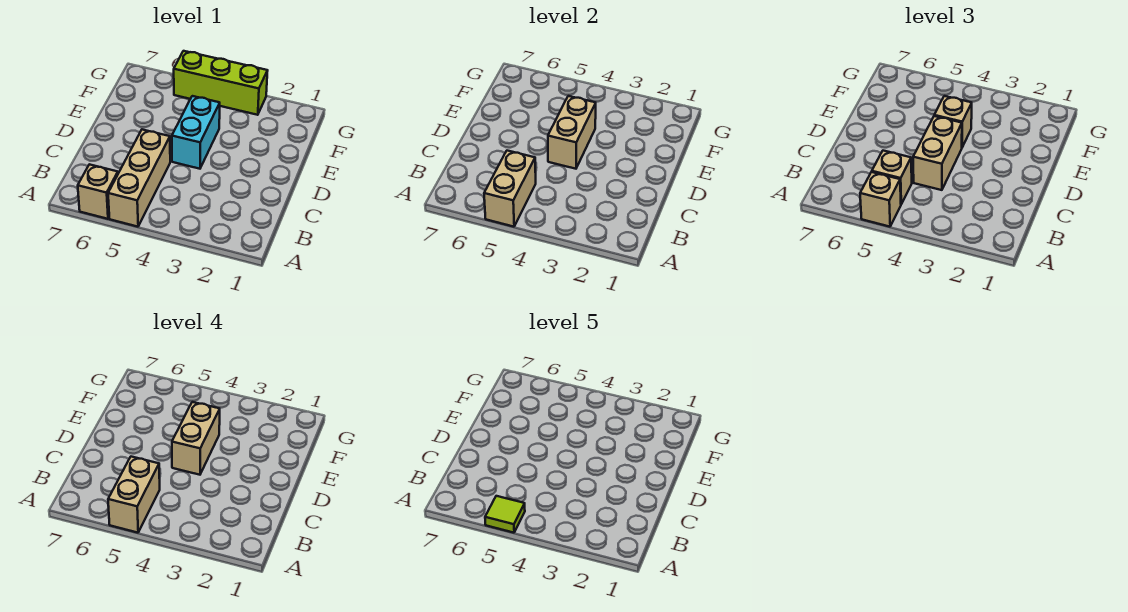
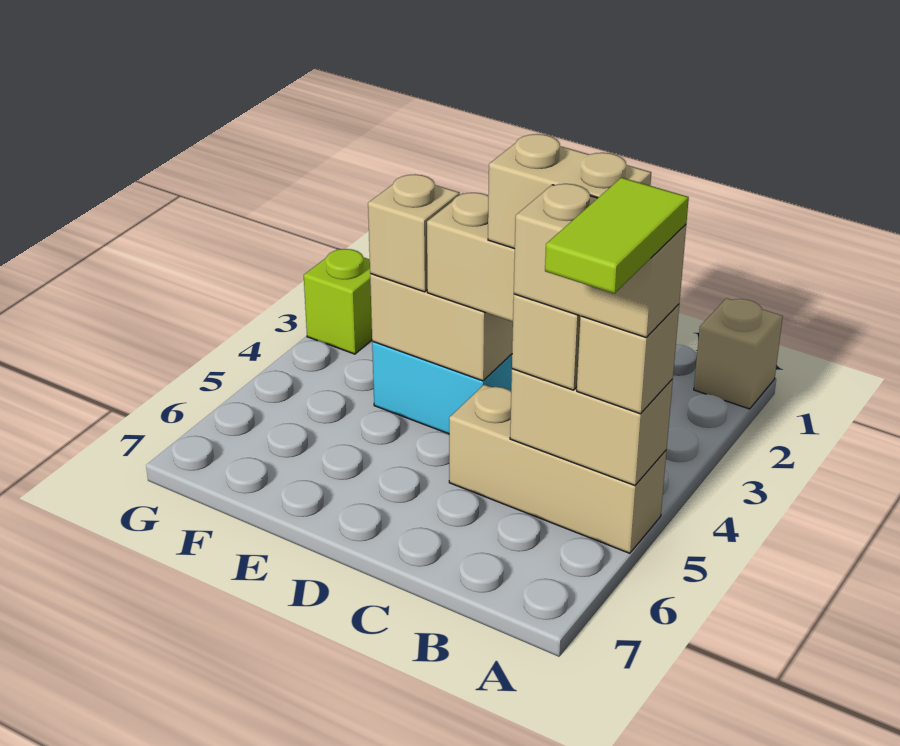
lime 1x1 tile [485,496,525,533] -> lime 1x2 tile [545,177,689,294]
tan 1x1 brick [78,164,118,219] -> tan 1x1 brick moved to [694,298,783,409]
tan 1x2 brick [172,402,220,475] -> tan 1x2 brick moved to [488,134,651,249]
lime 1x3 brick [174,51,268,115] -> lime 1x1 brick [304,249,372,354]

